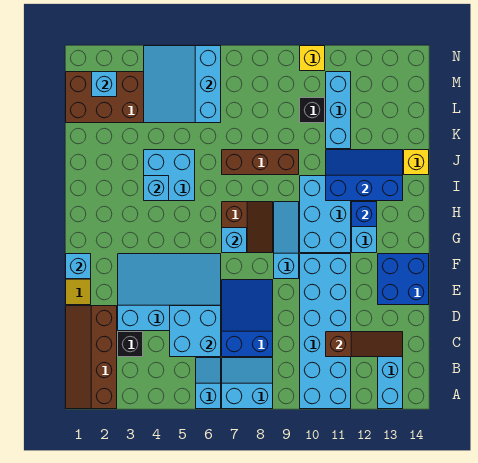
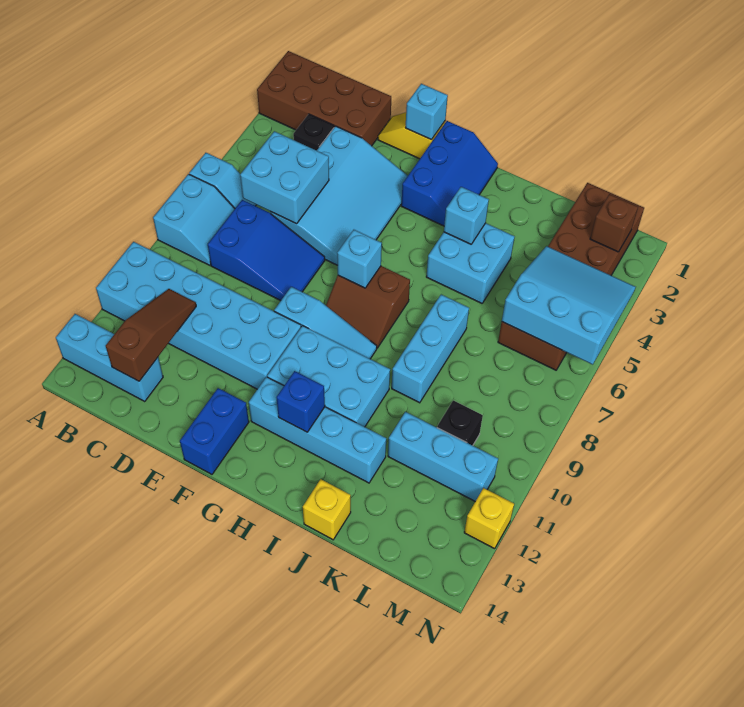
brown 2x4 slope [66,306,117,409] -> brown 2x4 brick [257,51,391,146]
brown 1x3 slope [326,332,403,357] -> brown 1x3 slope turned to [106,289,196,381]
blue 2x2 brick [378,254,429,305] -> blue 1x2 brick [180,388,249,474]
blue 2x3 slope [326,150,403,201] -> blue 2x3 slope moved to [401,121,498,226]
brown 1x3 brick [222,150,299,175] -> cyan 1x3 brick [392,294,469,403]
cyan 1x1 brick [92,72,117,97] -> brown 1x1 brick [590,194,638,252]
yellow 1x1 brick [300,46,325,71] -> yellow 1x1 brick moved to [464,488,514,549]

